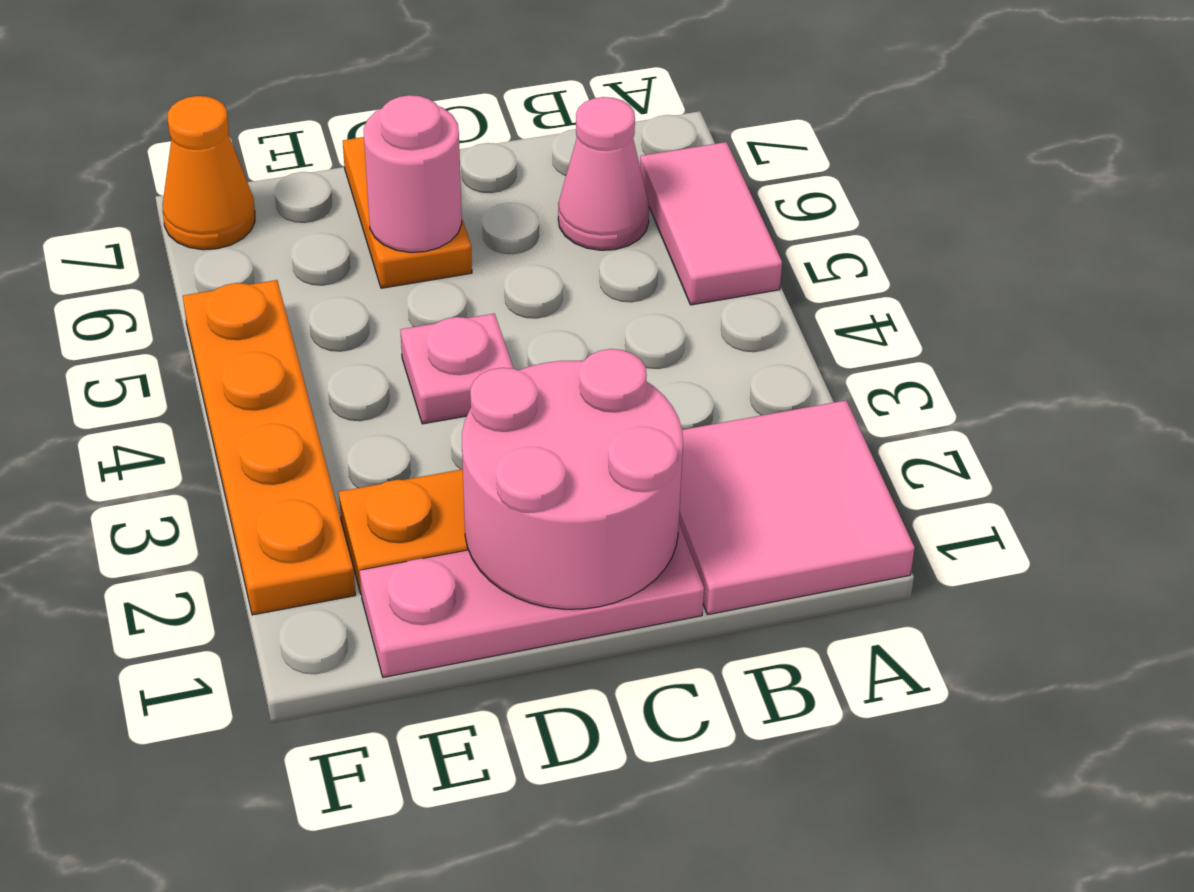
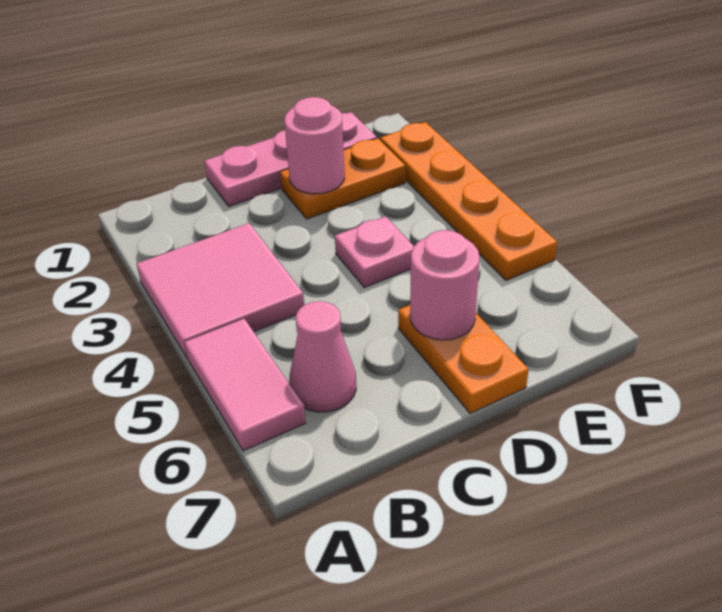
pink 2x2 tile [679,400,915,615] -> pink 2x2 tile moved to [137,223,304,358]
pink 2x2 round brick [462,349,683,609] -> pink 1x1 round brick [284,97,345,194]
orange 1x1 cone [163,96,255,250] -> none

